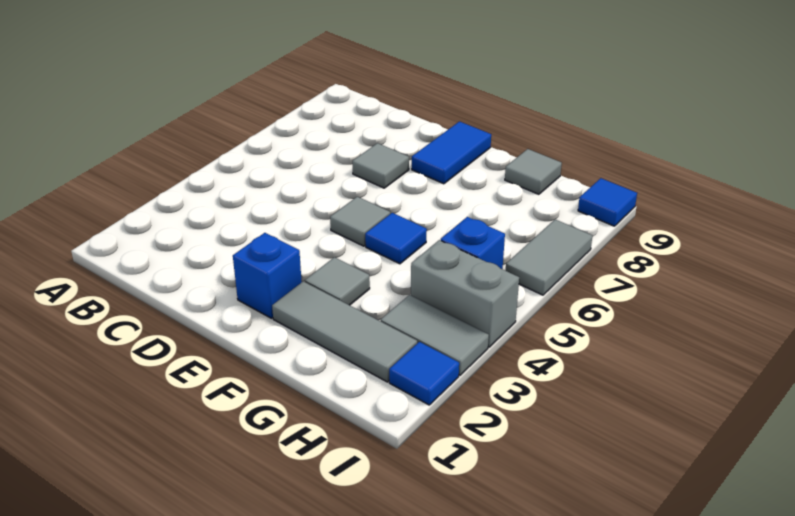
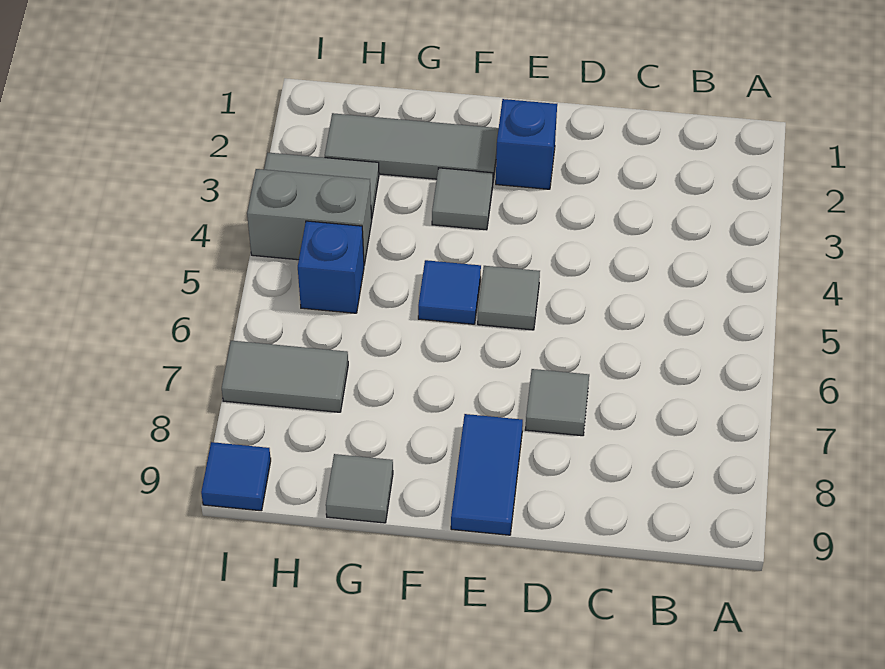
blue 1x1 tile [389,342,459,405] -> none
grey 1x2 tile [506,219,592,295] -> grey 1x2 tile turned to [222,341,348,412]

